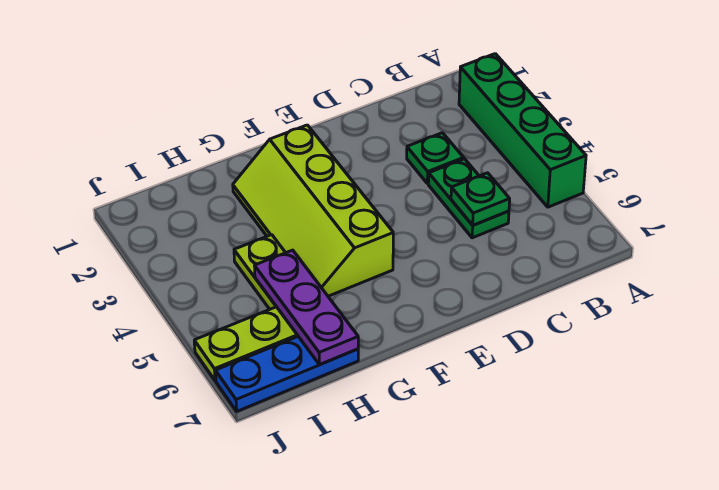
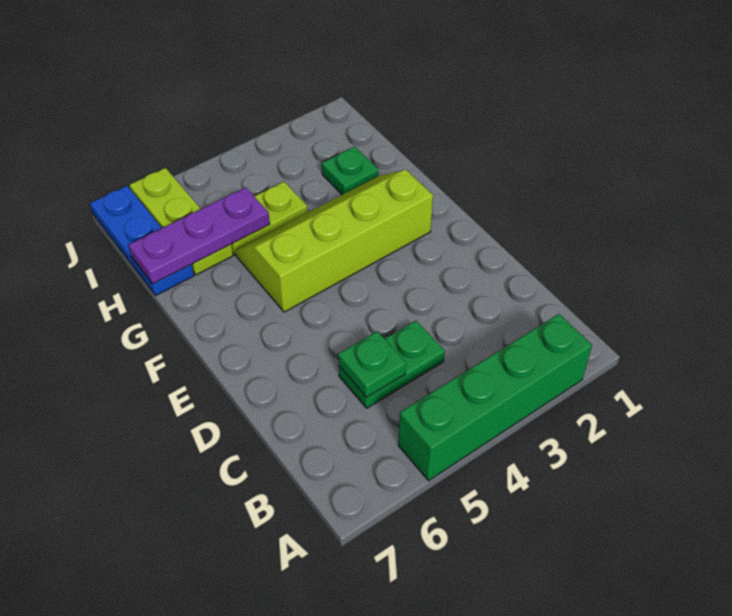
green 1x1 plate [407,133,464,184] -> green 1x1 plate moved to [322,147,378,195]

